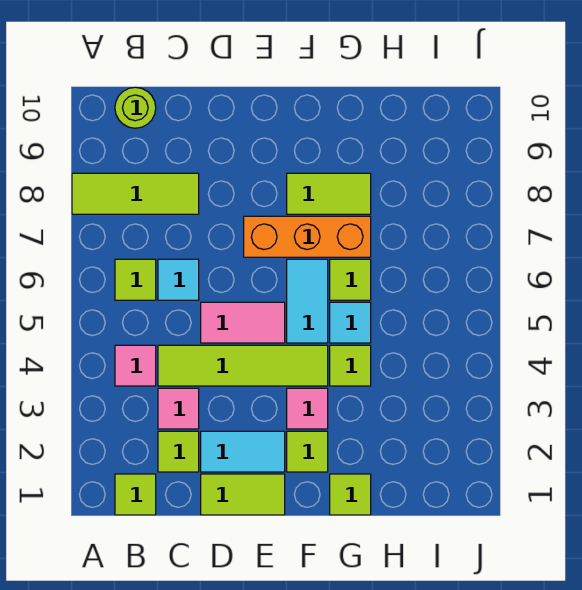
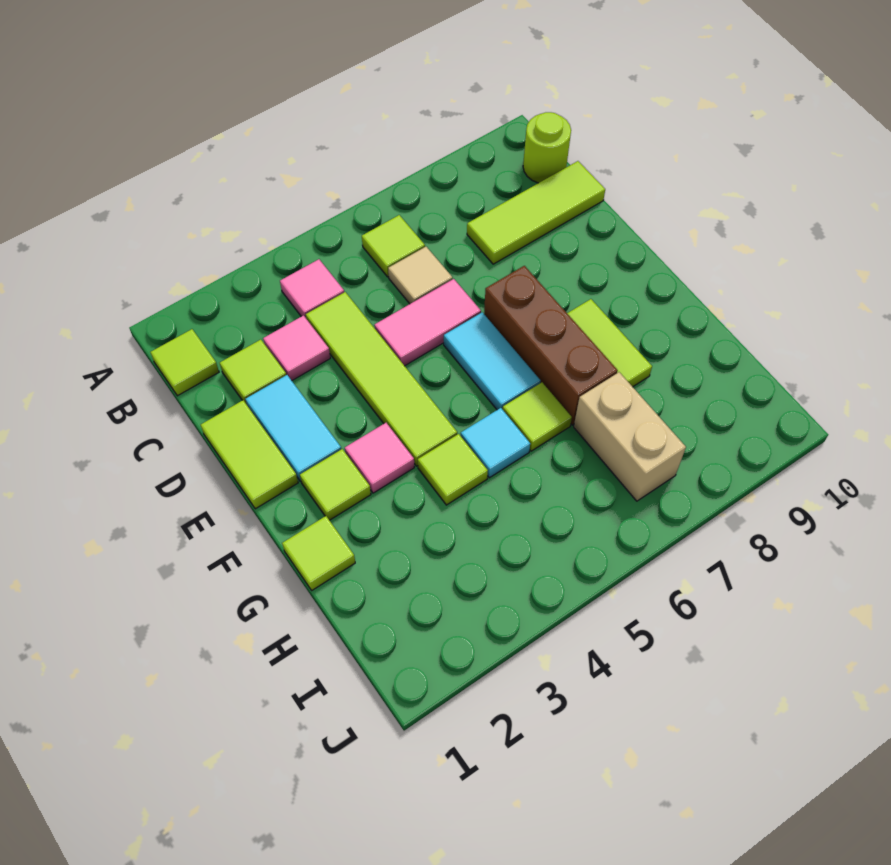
lime 1x3 tile [72,173,199,214] -> lime 1x3 tile turned to [467,161,605,264]
cyan 1x1 tile [158,259,199,300] -> tan 1x1 tile [388,247,453,304]
pink 1x2 tile [201,302,285,343] -> pink 1x2 tile turned to [374,279,481,366]
orange 1x3 brick [244,216,371,257] -> brown 1x3 brick [484,266,618,425]
cyan 1x2 tile [287,259,328,343] -> cyan 1x2 tile turned to [444,312,541,410]
none -> tan 1x2 brick [574,372,686,501]

